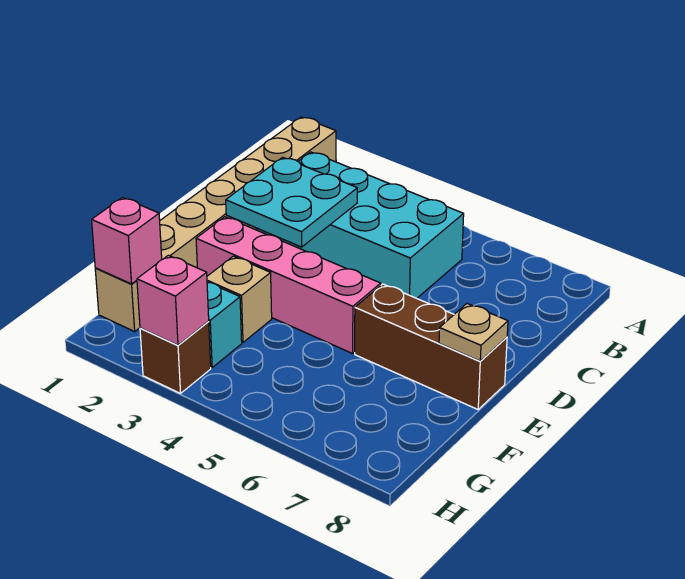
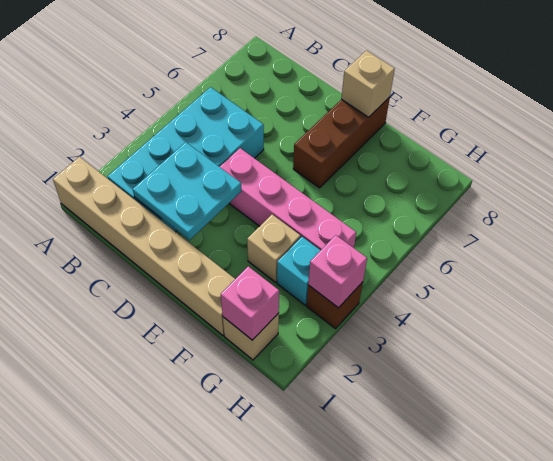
pink 1x4 brick [196,217,381,354] -> pink 1x4 brick turned to [220,148,356,250]
tan 1x1 plate [439,304,508,361] -> tan 1x1 brick [341,51,395,117]

